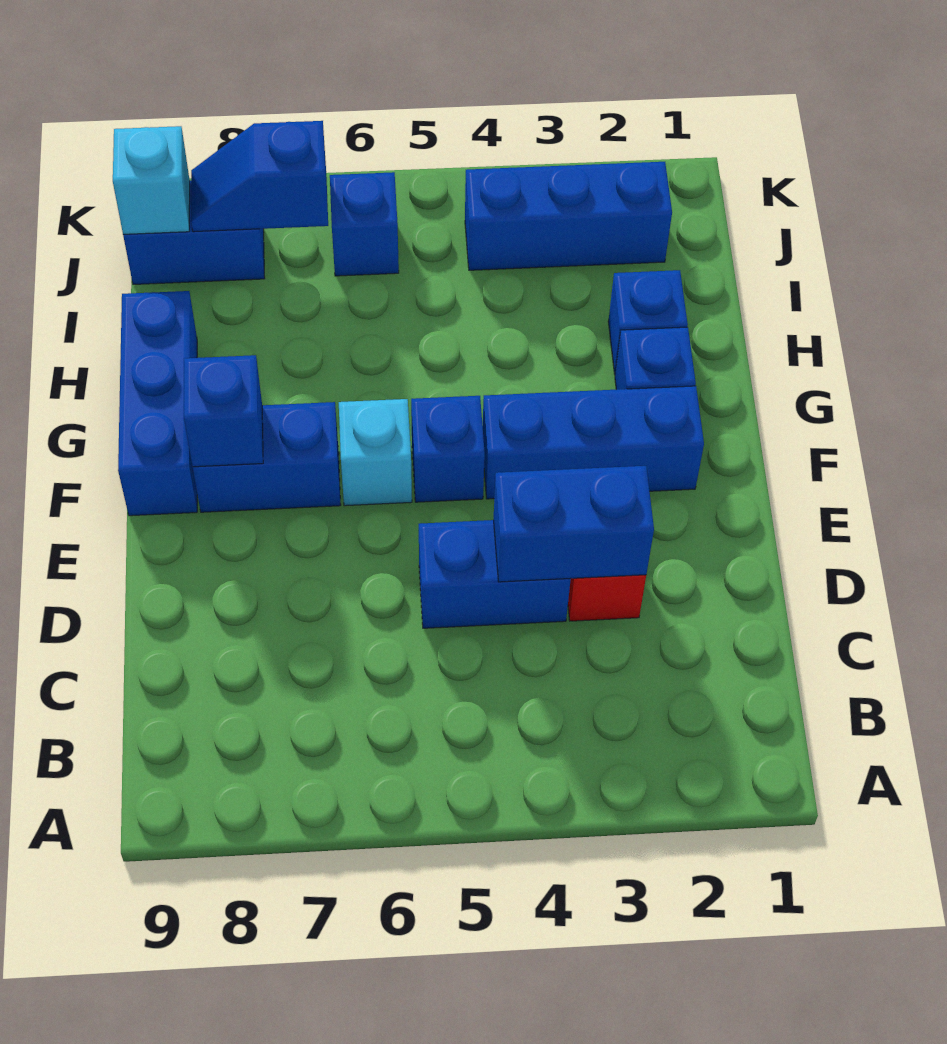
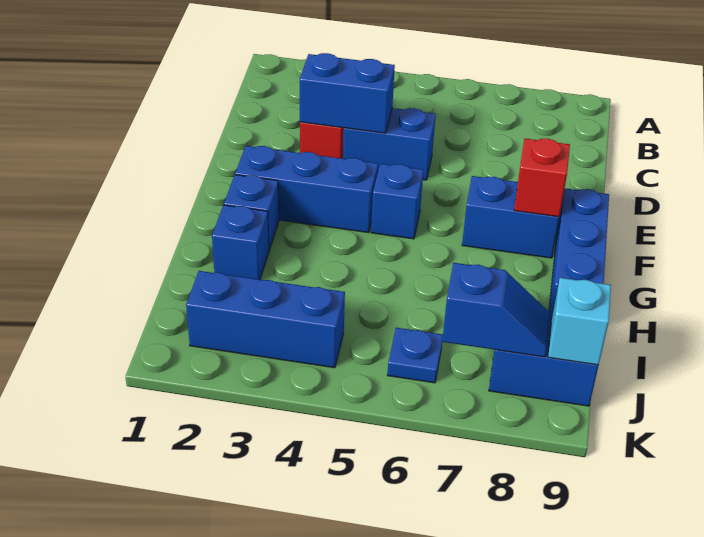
cyan 1x1 brick [339,399,412,506] -> none
blue 1x1 brick [184,355,263,467] -> red 1x1 brick [514,139,570,217]
blue 1x1 brick [330,172,399,276] -> blue 1x1 plate [388,328,443,383]

